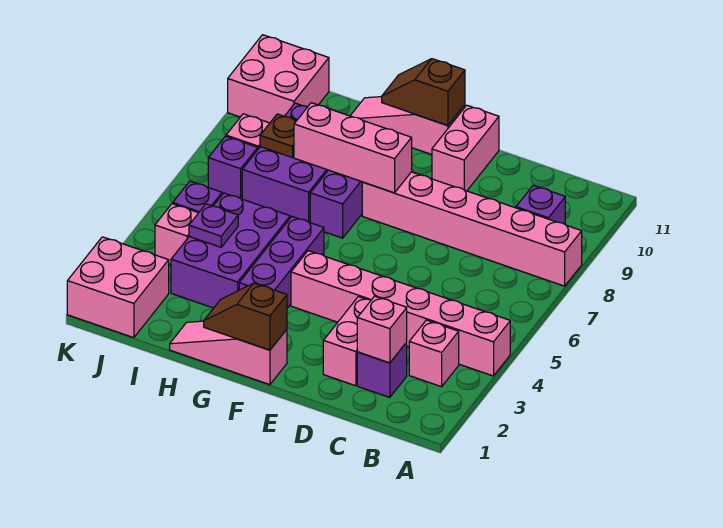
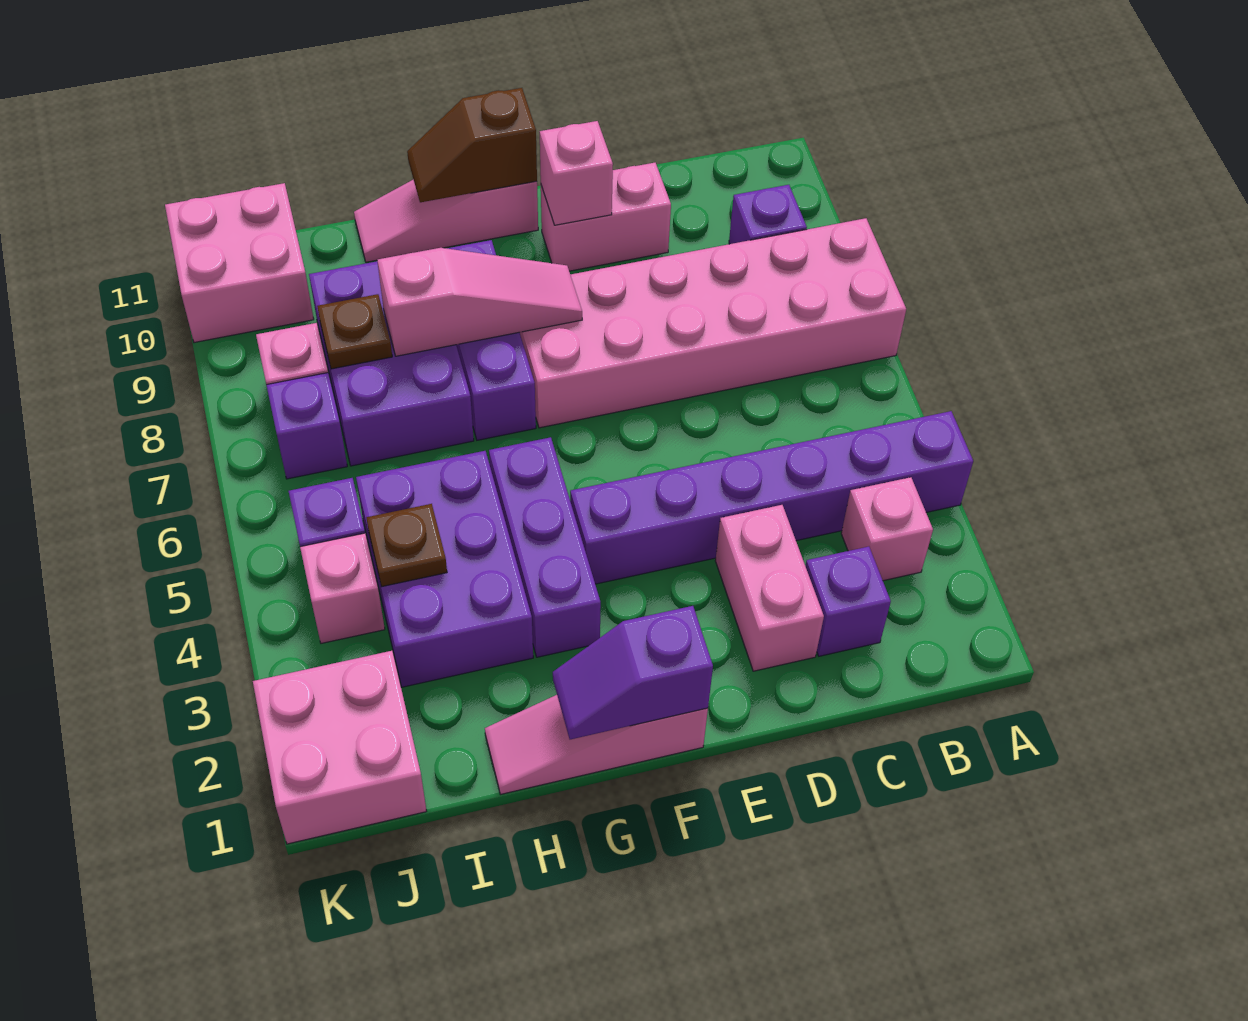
pink 1x6 brick [291,251,510,376] -> purple 1x6 brick [570,411,973,584]
pink 1x6 brick [362,172,582,286] -> pink 2x6 brick [520,218,906,428]
pink 1x1 brick [357,296,407,363] -> pink 1x1 brick moved to [540,121,613,225]
pink 1x2 brick [432,105,499,191] -> pink 1x2 brick turned to [541,163,671,271]
brown 1x2 slope [204,283,287,350] -> purple 1x2 slope [553,606,713,739]
pink 1x3 brick [294,103,412,193] -> pink 1x3 slope [377,248,582,356]
purple 1x1 plate [189,204,238,247] -> brown 1x1 plate [366,504,447,587]

